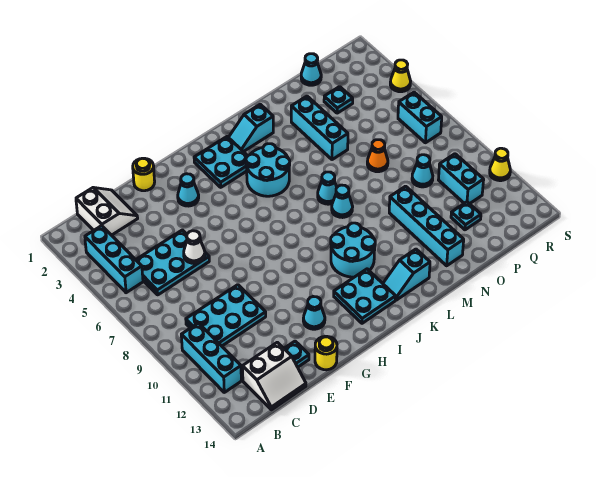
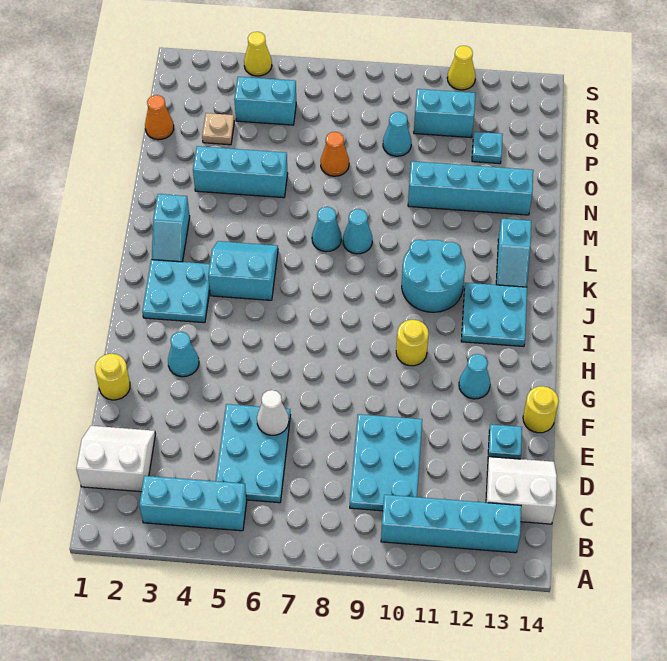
cyan 1x3 brick [181,323,241,392] -> cyan 1x4 brick [381,495,521,553]
white 2x2 slope [243,342,306,410] -> white 2x2 slope turned to [486,457,557,524]
none -> yellow 1x1 round brick [396,320,429,366]
cyan 2x2 round brick [246,144,290,196] -> cyan 2x2 slope [208,241,278,300]
cyan 1x1 cone [301,54,321,85] -> orange 1x1 cone [145,95,174,140]
cyan 1x1 plate [324,87,353,113] -> tan 1x1 plate [202,113,234,145]
cyan 1x2 brick [398,92,442,143] -> cyan 1x2 brick moved to [234,77,296,125]

